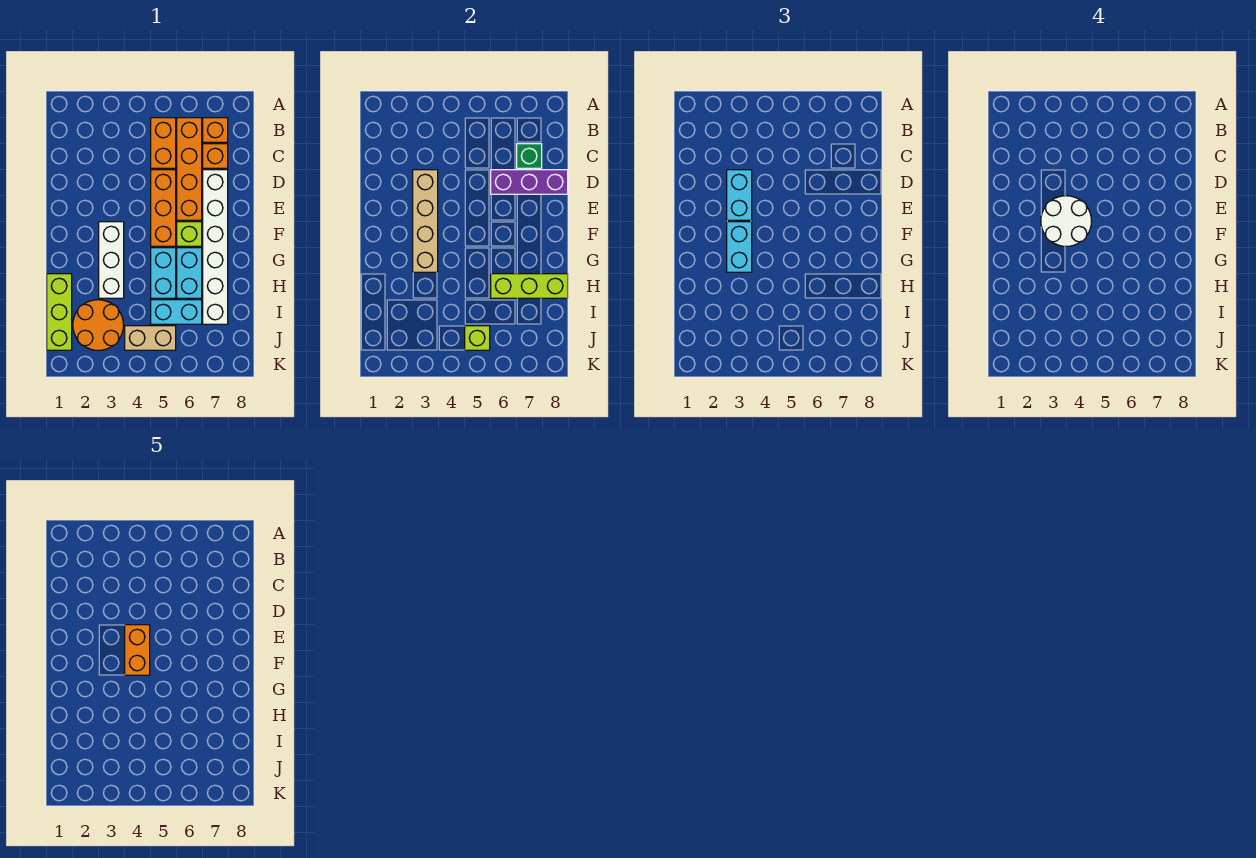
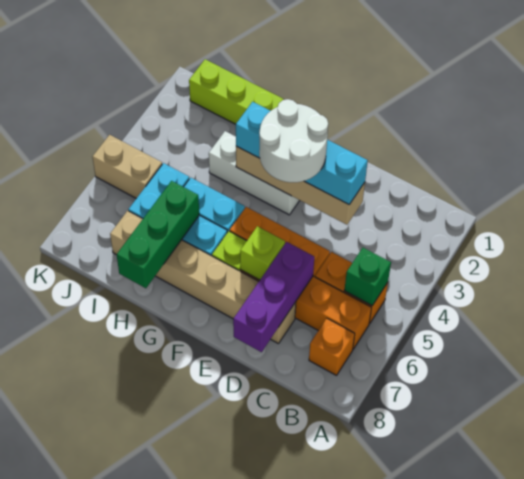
orange 1x1 brick [203,144,228,168] -> none
green 1x1 brick [517,144,542,168] -> green 1x1 brick moved to [344,248,391,306]
white 1x6 brick [203,170,228,324] -> tan 1x6 brick [110,211,296,344]
orange 1x2 brick [125,625,150,675] -> none
lime 1x3 brick [491,274,568,298] -> green 1x3 brick [117,181,199,288]
orange 2x2 round brick [73,300,124,350] -> none
tan 1x2 brick [125,326,176,350] -> tan 1x2 brick turned to [93,135,162,199]
lime 1x1 brick [465,326,490,350] -> lime 1x1 brick moved to [240,226,285,280]

